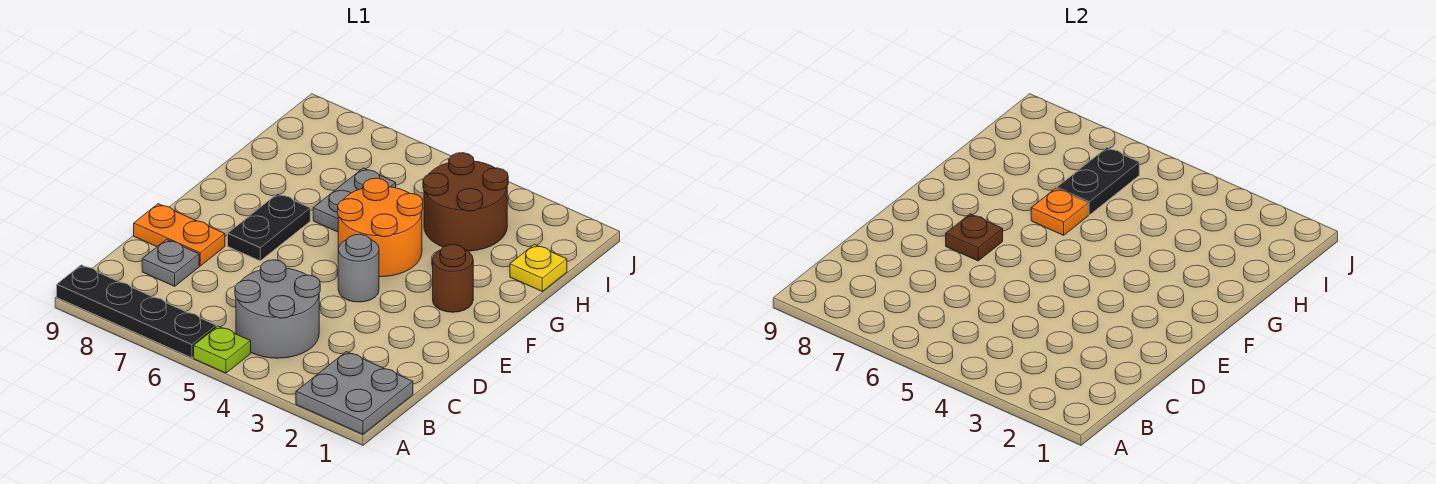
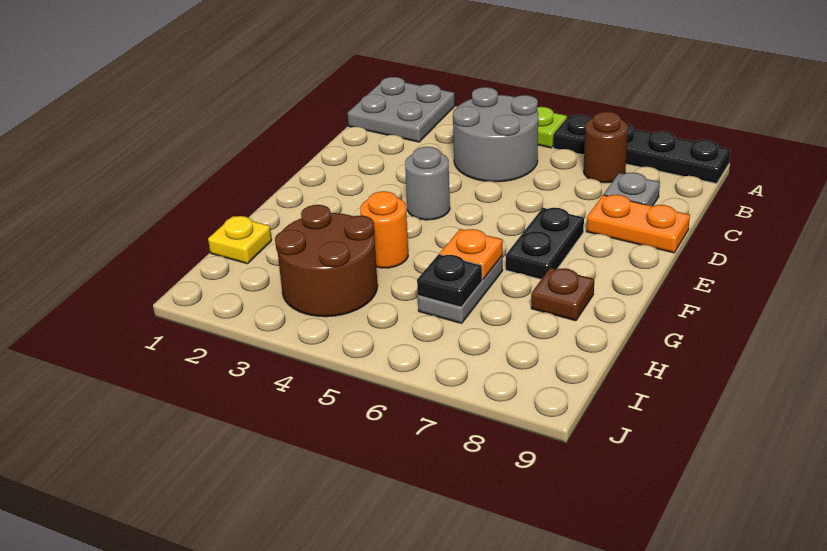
brown 1x1 plate [946,214,1003,261] -> brown 1x1 plate moved to [531,268,594,321]
brown 1x1 round brick [433,245,473,312] -> brown 1x1 round brick moved to [584,112,628,183]
orange 2x2 round brick [338,178,423,277] -> orange 1x1 round brick [360,191,408,268]
black 1x2 plate [1057,148,1139,215] -> black 1x1 plate [417,254,482,307]

